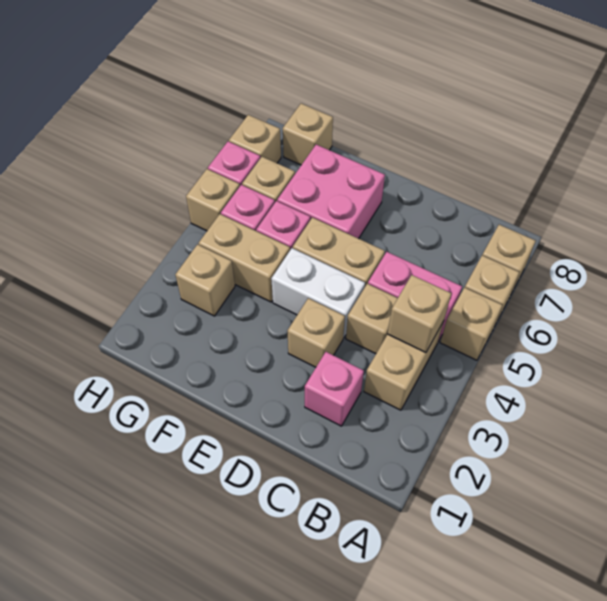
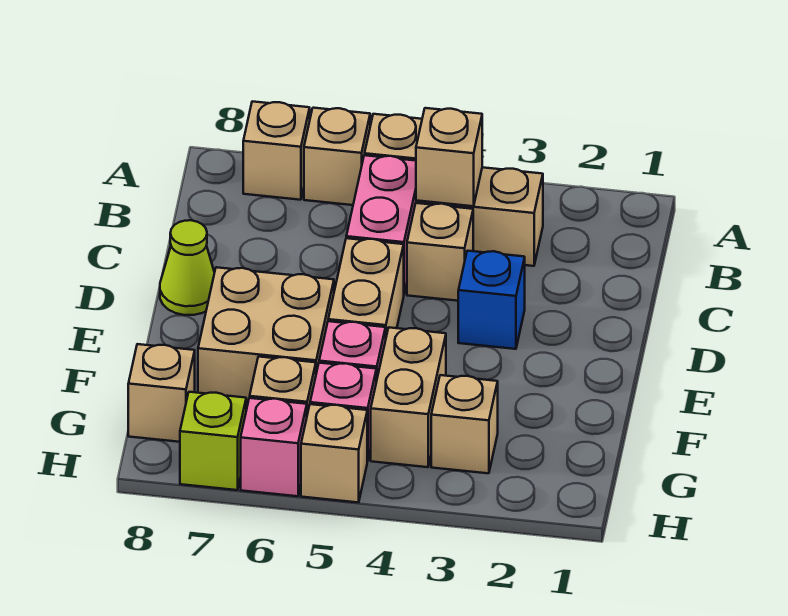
pink 1x1 brick [305,352,364,426] -> none
tan 1x1 brick [287,298,345,367] -> blue 1x1 brick [458,251,525,349]
white 1x2 brick [271,248,365,338] -> none
none -> lime 1x1 cone [160,220,215,315]
pink 2x2 brick [277,145,385,239] -> tan 2x2 brick [198,267,334,406]
tan 1x1 brick [229,115,281,163] -> lime 1x1 brick [180,392,246,490]

